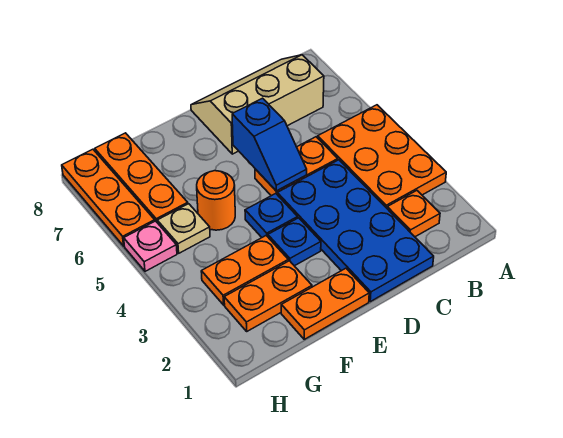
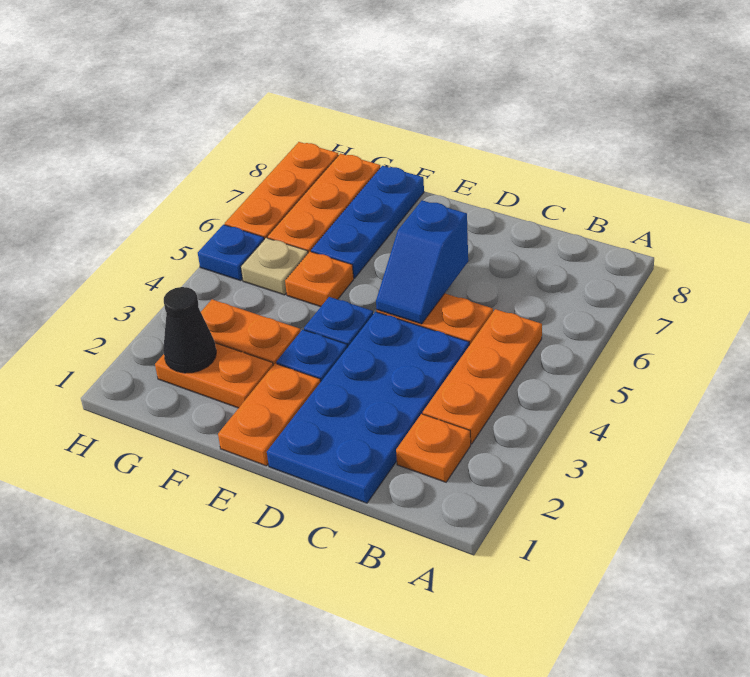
orange 2x3 plate [318,105,446,208] -> orange 1x3 plate [423,309,542,444]
tan 2x3 slope [191,55,324,154] -> none
orange 1x2 plate [281,268,369,339] -> orange 1x2 plate turned to [218,364,321,466]
orange 1x1 round brick [197,171,235,230] -> orange 1x1 plate [285,252,354,307]
none -> blue 1x3 plate [311,166,424,278]
none -> black 1x1 cone [163,287,216,373]
pink 1x1 plate [124,221,177,271] -> blue 1x1 plate [198,225,264,281]

